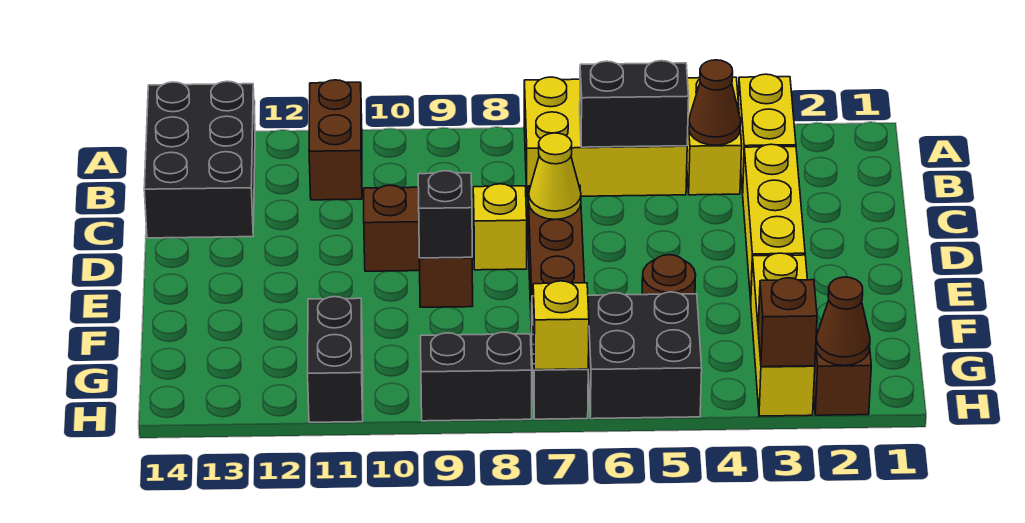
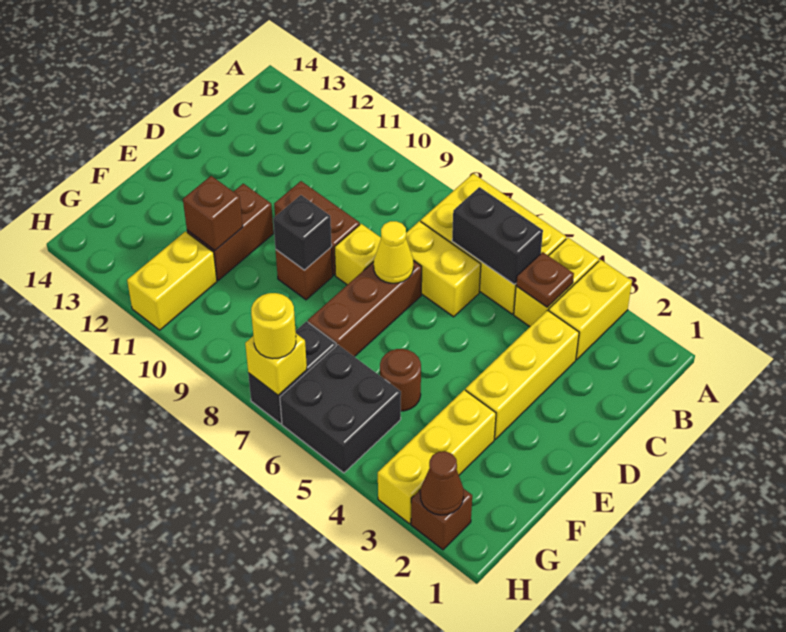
brown 1x2 brick [309,80,362,200] -> brown 1x2 brick moved to [187,184,274,280]
black 2x3 brick [144,81,255,238] -> none
brown 1x1 cone [689,60,741,145] -> brown 1x1 plate [516,252,574,307]
none -> yellow 1x2 brick [406,221,481,317]
black 1x2 brick [308,297,363,422] -> yellow 1x2 brick [127,232,217,330]
brown 1x1 brick [758,278,817,367] -> brown 1x1 brick moved to [183,176,243,250]
none -> yellow 1x1 round brick [251,293,296,359]
black 1x2 brick [421,332,532,421] -> none

